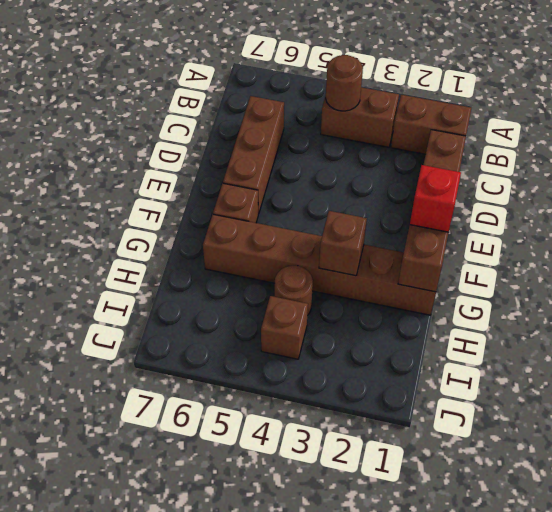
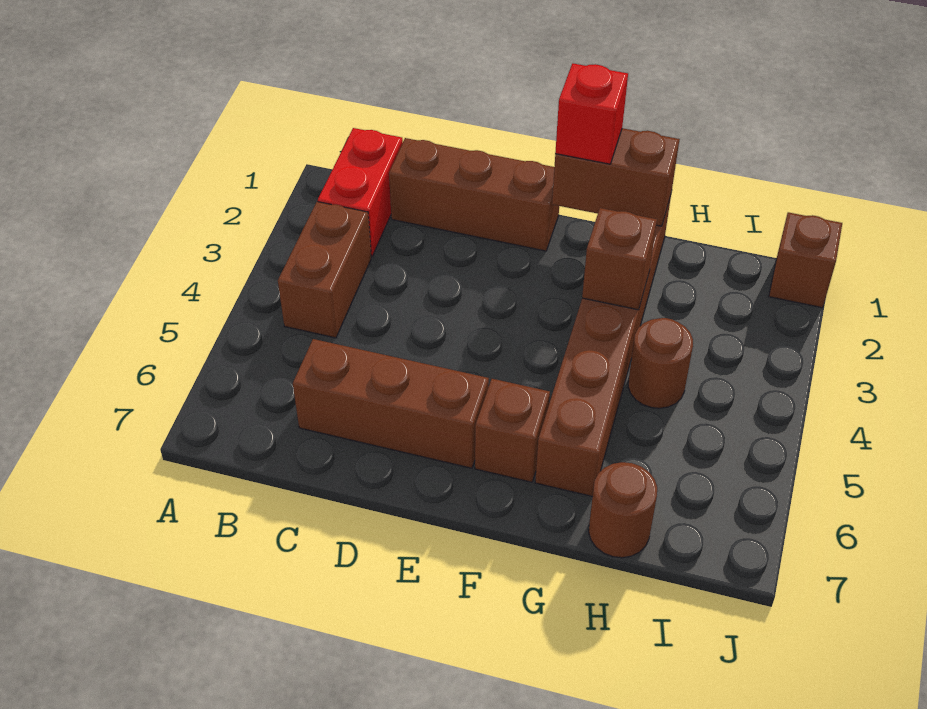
brown 1x2 brick [391,95,472,154] -> red 1x2 brick [318,128,403,257]
brown 1x1 round brick [326,55,363,111] -> brown 1x1 round brick moved to [589,462,657,558]
brown 1x1 brick [261,296,308,359] -> brown 1x1 brick moved to [769,212,842,308]

